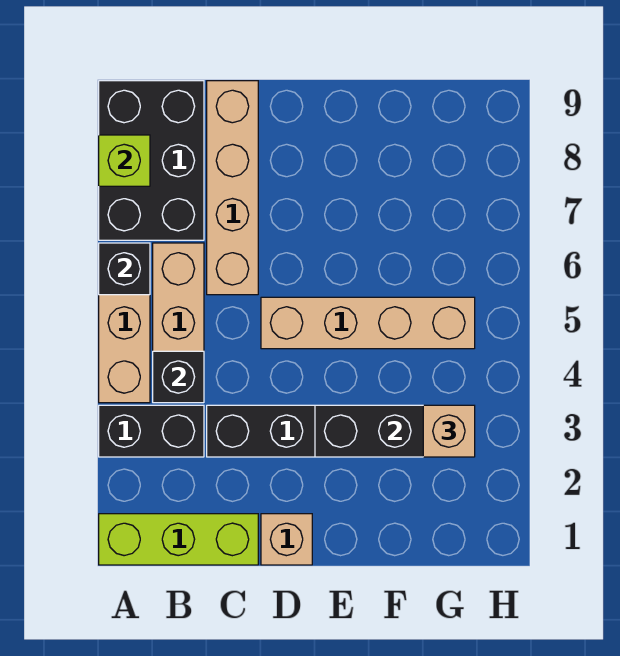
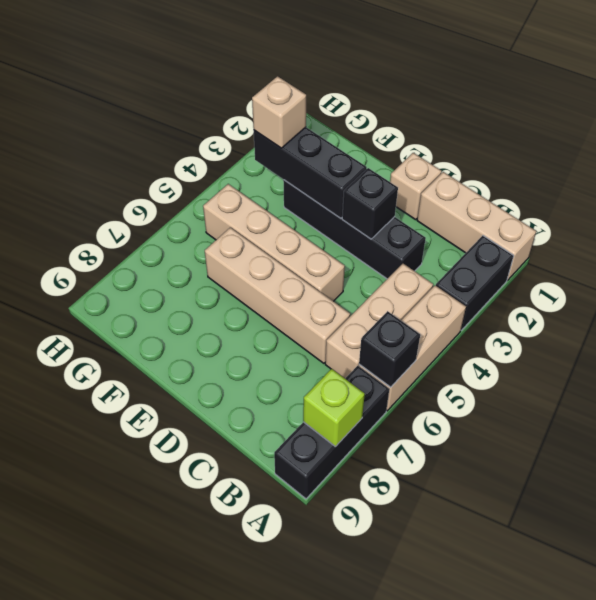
lime 1x3 brick [99,514,258,565] -> tan 1x3 brick [417,172,536,281]
black 1x2 brick [99,405,204,457] -> black 1x2 brick turned to [436,236,514,330]
black 2x3 brick [99,81,204,240] -> black 1x3 brick [274,366,389,499]
black 1x1 brick [153,351,204,403] -> black 1x1 brick moved to [342,168,398,239]
tan 1x4 brick [207,81,258,295] -> tan 1x4 brick turned to [205,227,350,363]

